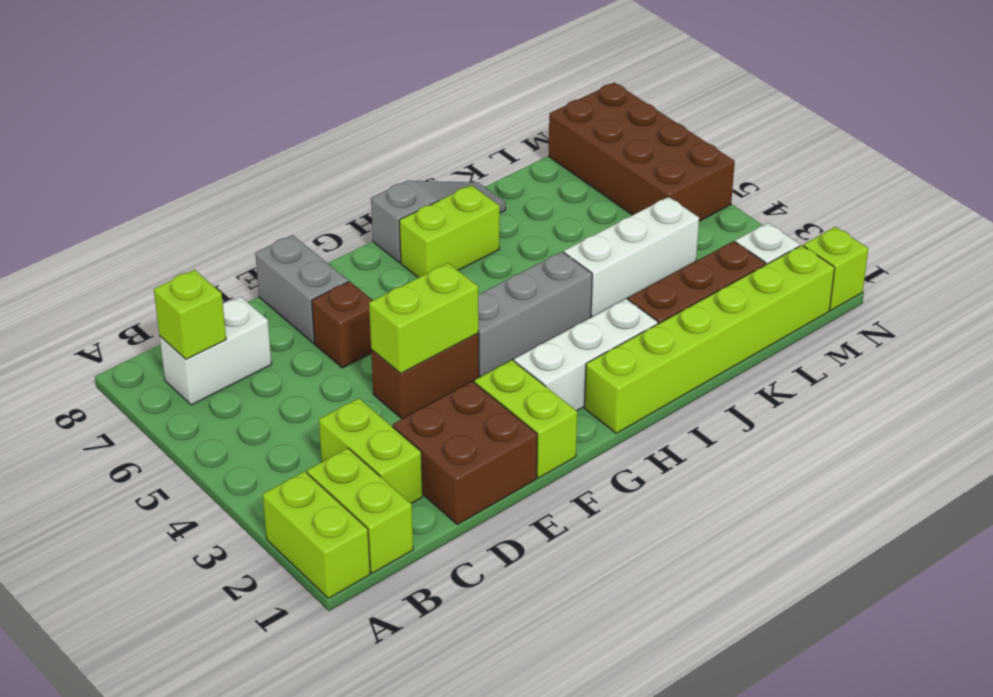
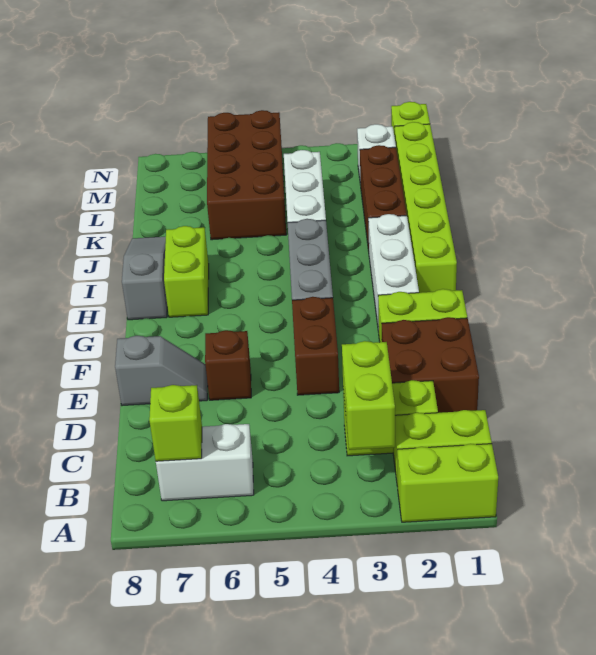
white 1x2 brick [160,297,272,405] -> white 1x2 brick turned to [156,424,254,501]
lime 1x2 brick [369,263,479,374] -> lime 1x2 brick moved to [342,341,395,450]
grey 1x2 brick [255,235,348,343] -> grey 1x2 slope [115,336,208,406]
brown 2x4 brick [549,83,735,221] -> brown 2x4 brick turned to [207,110,286,240]

